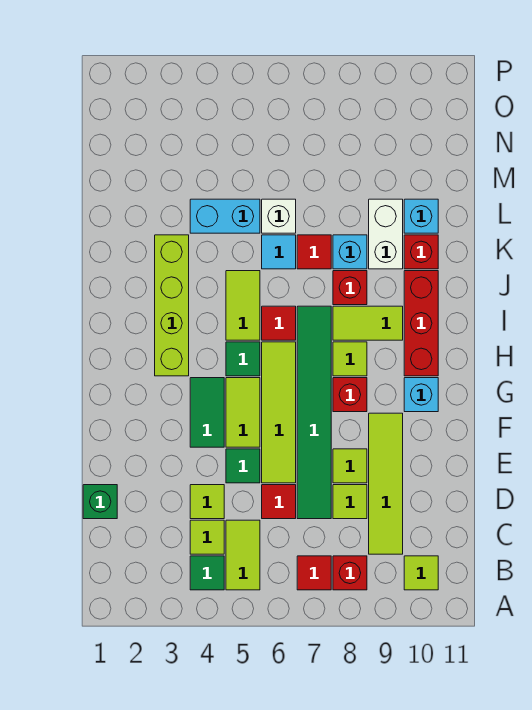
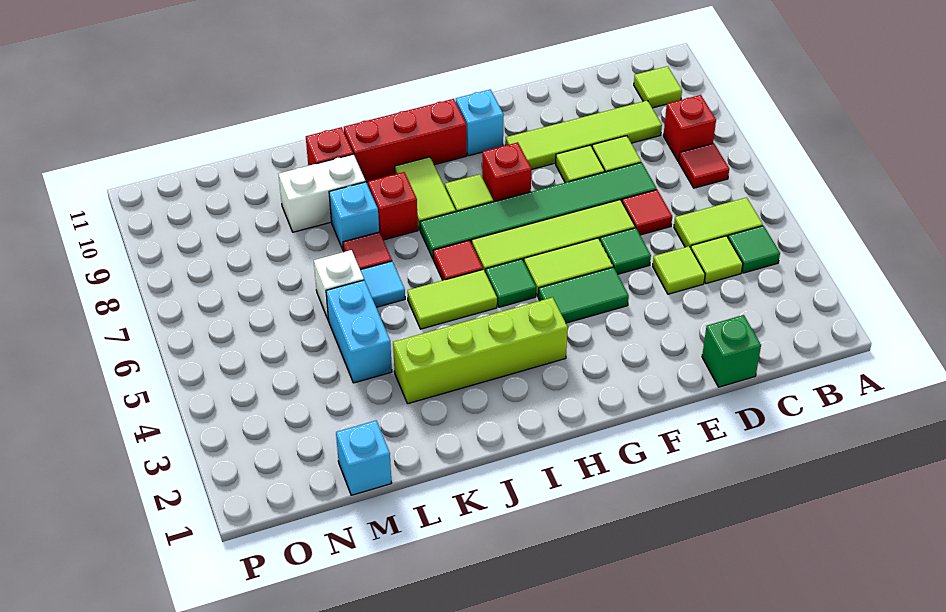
cyan 1x1 brick [404,199,438,233] -> cyan 1x1 brick moved to [336,421,391,495]

